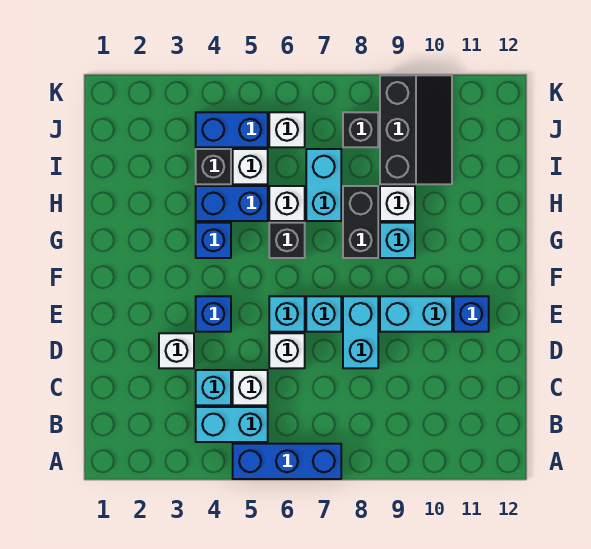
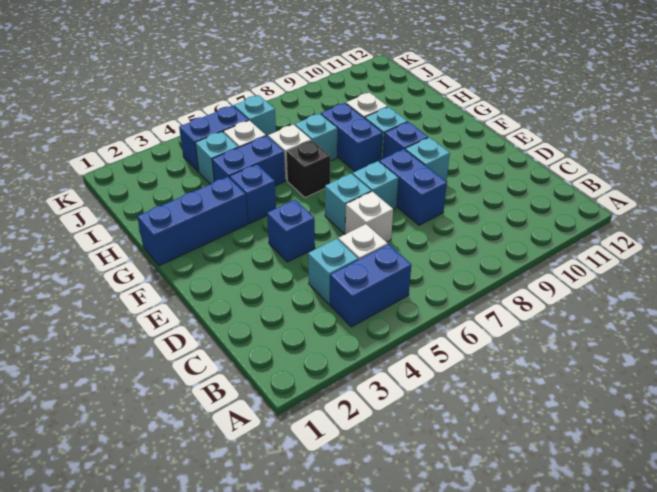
blue 1x3 brick [233,444,341,479] -> blue 1x3 brick moved to [137,177,248,266]
cyan 1x2 brick [196,407,268,442] -> blue 1x2 brick [330,244,411,327]
white 1x1 brick [159,333,194,368] -> none
cyan 1x2 brick [343,296,378,368] -> blue 1x2 brick [379,149,447,225]
cyan 1x2 brick [380,296,452,332] -> cyan 1x1 brick [405,137,450,182]
blue 1x1 brick [454,296,489,332] -> blue 1x1 brick moved to [383,122,428,158]
black 1x2 brick [343,186,378,258] -> blue 1x2 brick [321,103,383,171]
cyan 1x2 brick [306,149,341,221] -> cyan 1x1 brick [295,114,337,161]
black 1x1 brick [196,149,231,184] -> cyan 1x1 brick [195,132,238,184]
black 2x3 slope [380,75,452,184] -> none
white 1x1 brick [269,112,305,147] -> cyan 1x1 brick [234,95,276,136]
black 1x1 brick [343,112,378,147] -> none

